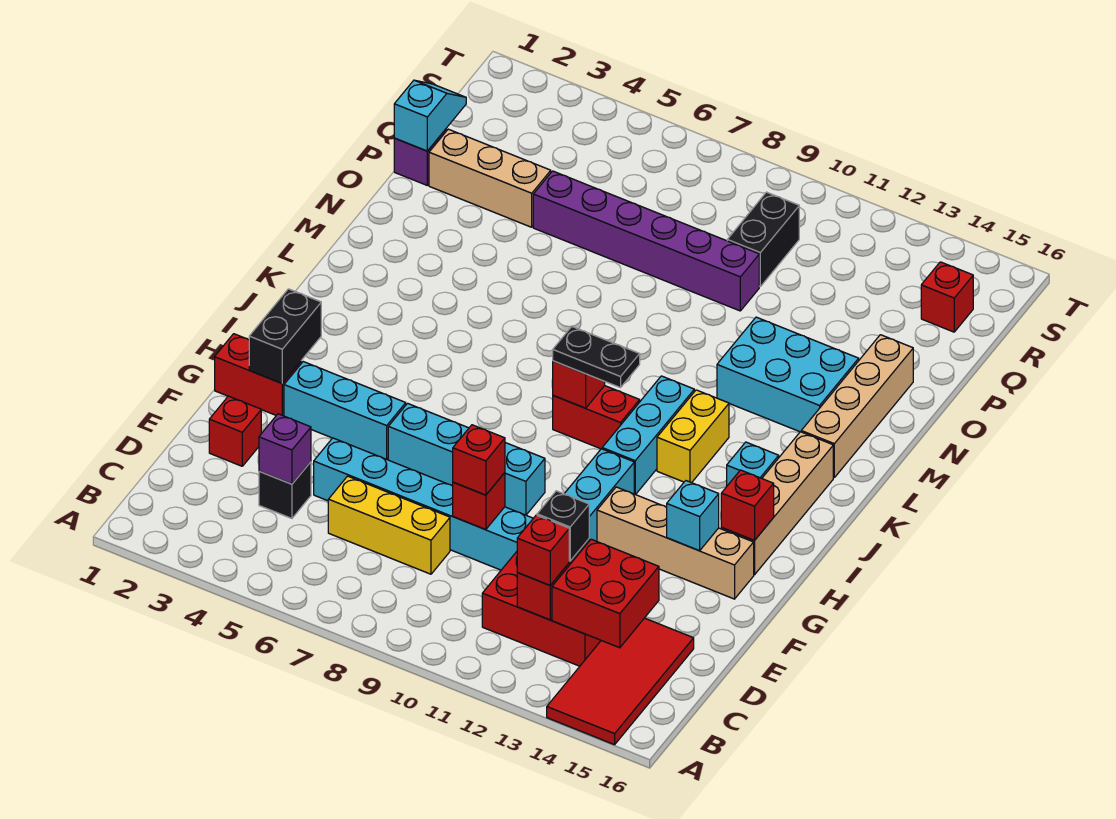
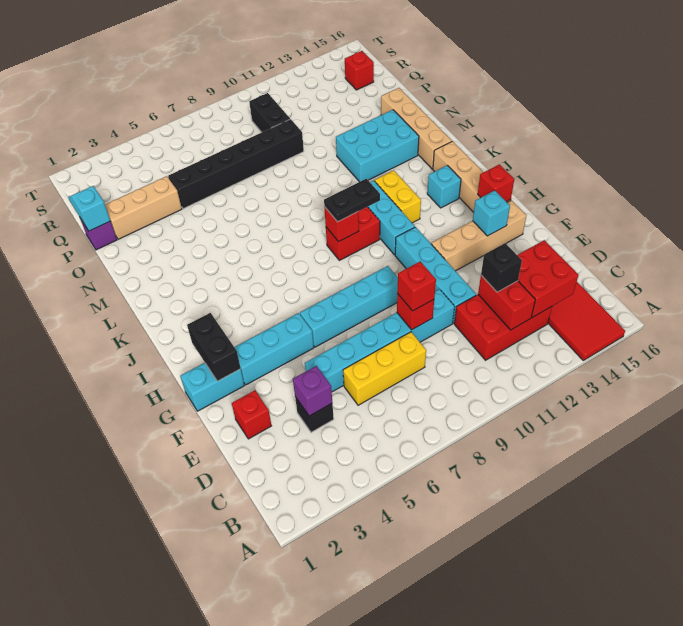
red 1x1 brick [517,515,569,585] -> none
red 1x2 brick [215,334,301,416] -> cyan 1x2 brick [181,363,244,411]
purple 1x6 brick [533,171,759,311] -> black 1x6 brick [168,119,304,209]

